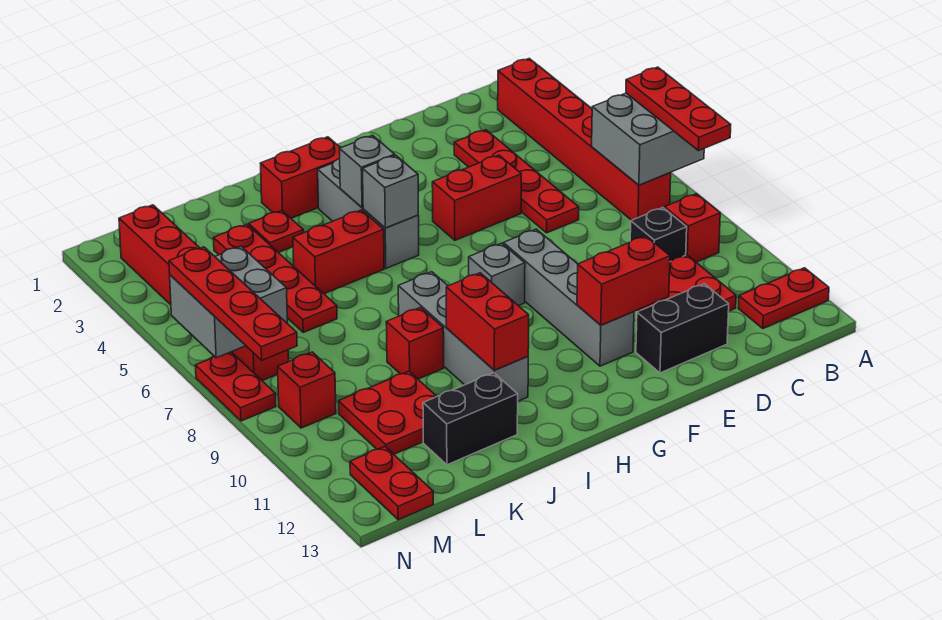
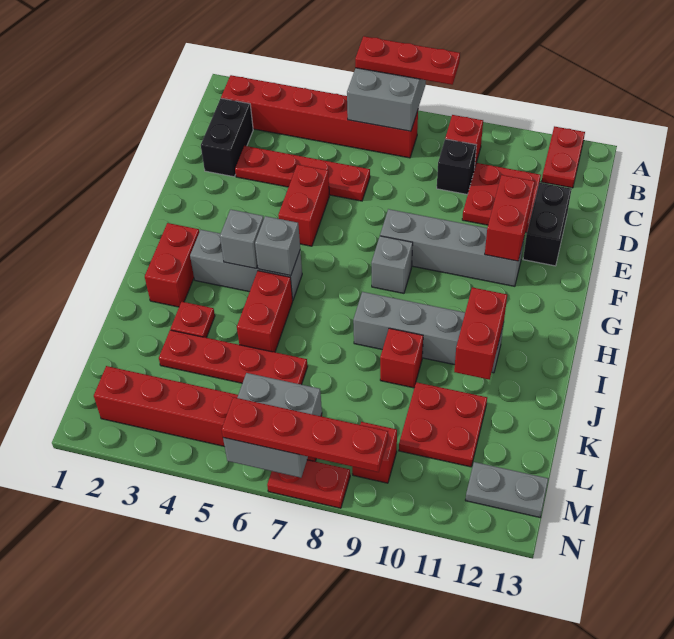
red 1x2 brick [446,273,529,370] -> red 1x2 brick turned to [454,287,507,380]
black 1x2 brick [423,373,518,465] -> black 1x2 brick moved to [201,98,253,177]
red 1x2 plate [350,447,433,520] -> grey 1x2 plate [465,462,548,517]

